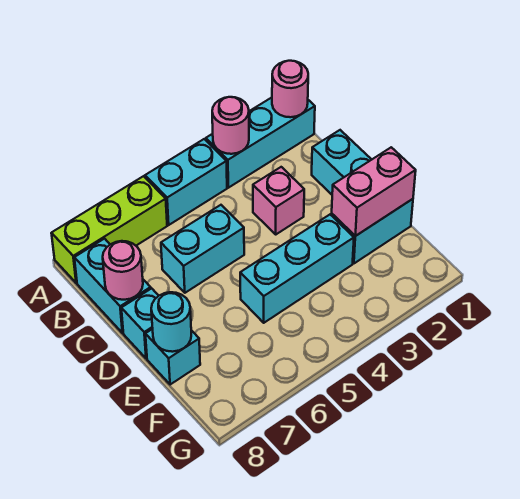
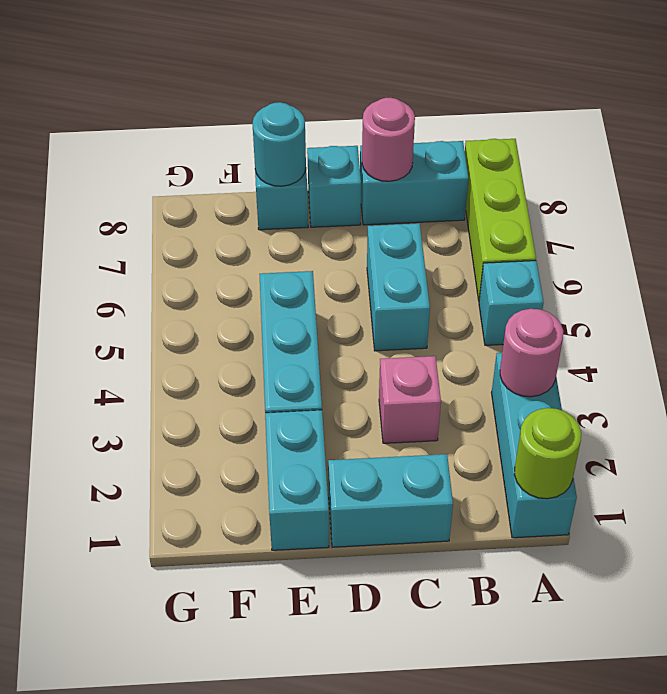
pink 1x1 round brick [272,61,308,117] -> lime 1x1 round brick [514,408,581,499]
cyan 1x2 brick [145,139,227,225] -> cyan 1x1 brick [479,261,544,345]
pink 1x2 brick [332,147,416,236] -> none

